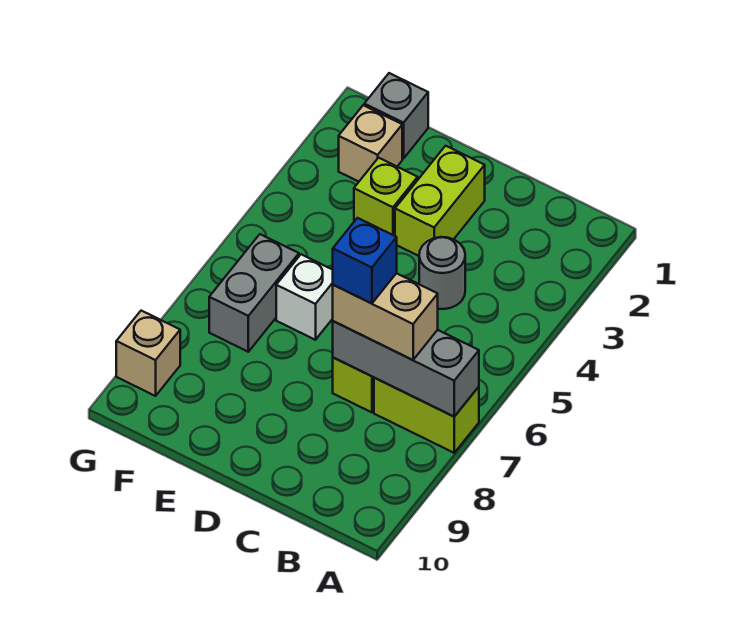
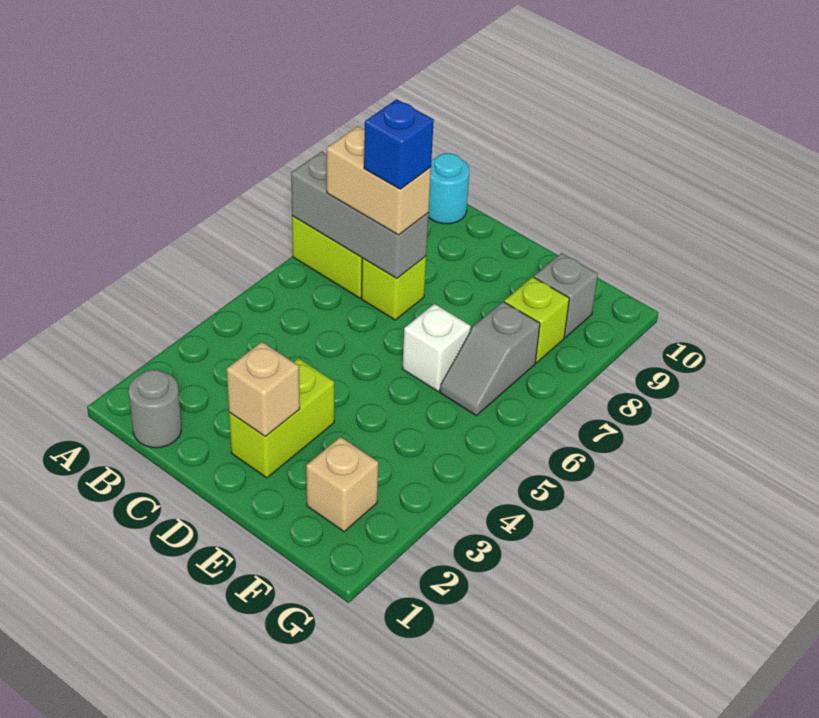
none -> cyan 1x1 round brick [428,153,469,224]
grey 1x1 round brick [419,237,465,309] -> grey 1x1 round brick moved to [129,370,181,448]
lime 1x1 brick [354,158,418,236] -> lime 1x1 brick moved to [504,277,569,363]
grey 1x1 brick [364,73,428,159] -> grey 1x1 brick moved to [534,253,598,337]
grey 1x2 brick [209,234,299,352] -> grey 1x2 slope [440,302,540,415]
tan 1x1 brick [116,311,180,396] -> tan 1x1 brick moved to [227,342,300,437]

